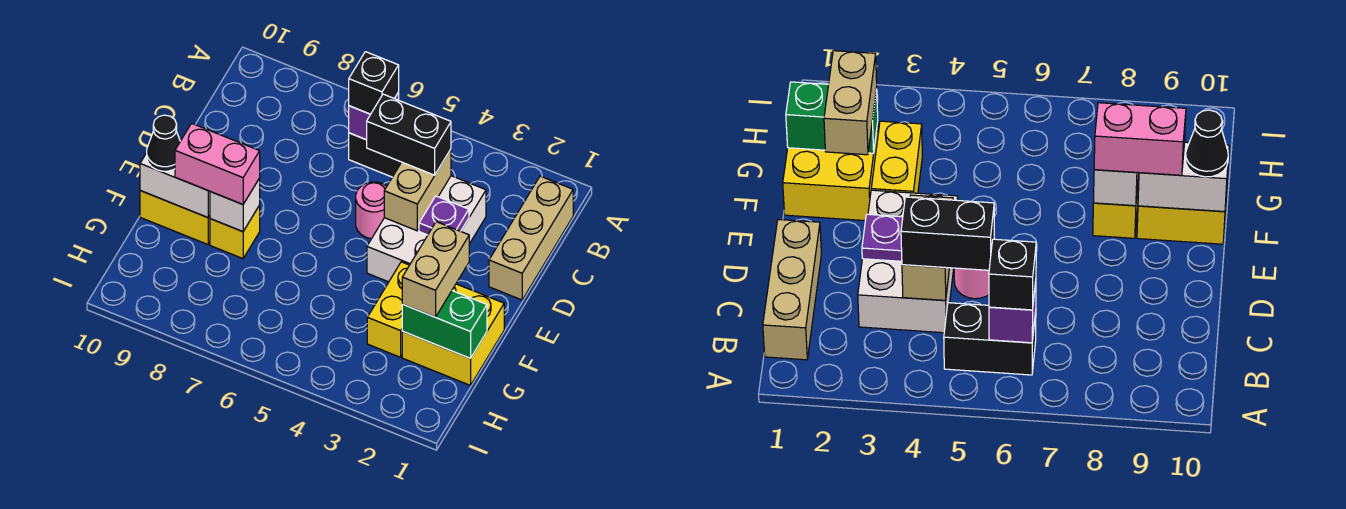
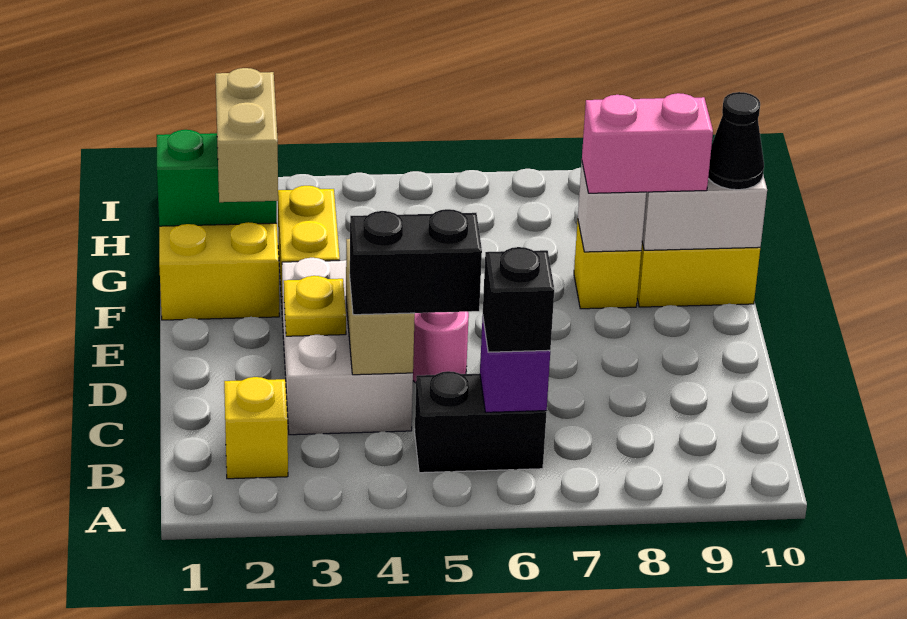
tan 1x3 brick [489,176,573,300] -> none
none -> yellow 1x1 brick [224,377,288,479]
purple 1x1 plate [419,196,469,235] -> yellow 1x1 plate [284,276,346,336]

